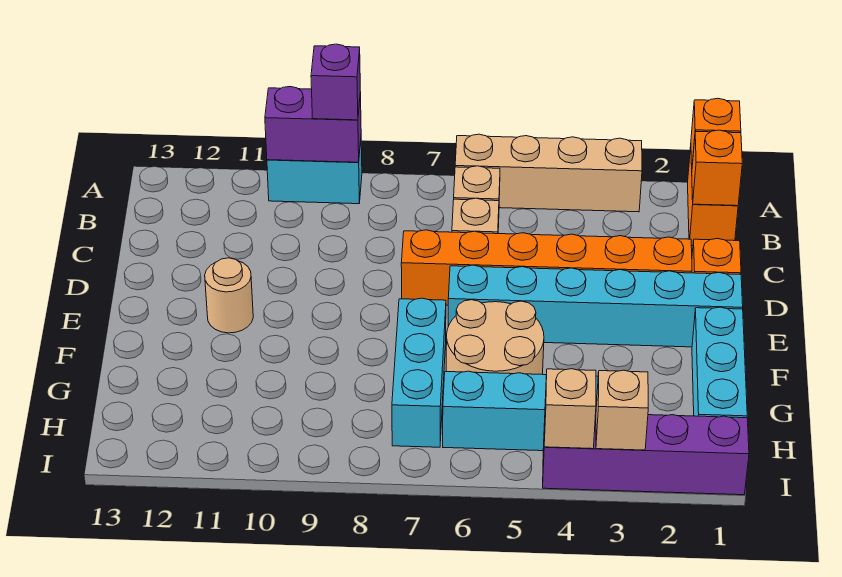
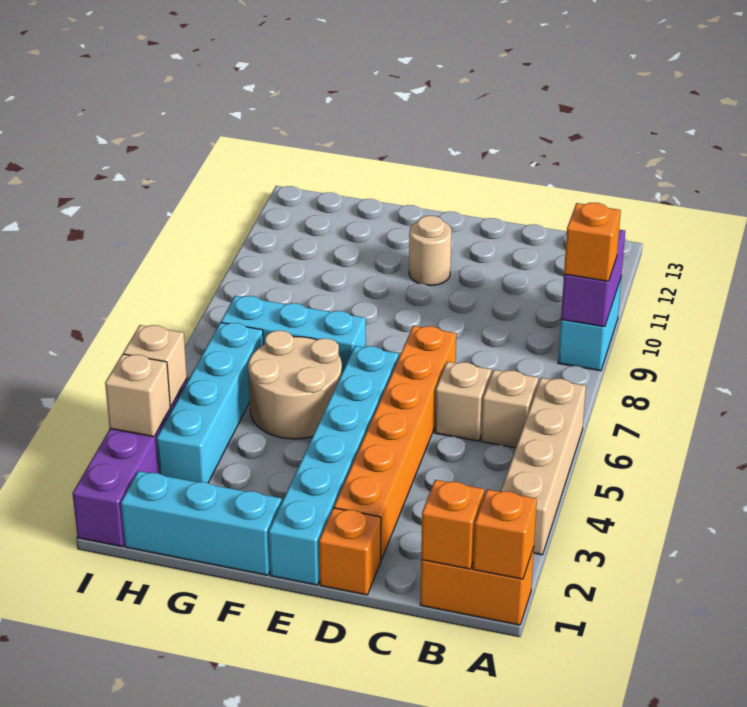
purple 1x1 brick [311,44,360,120] -> orange 1x1 brick [564,203,621,281]

